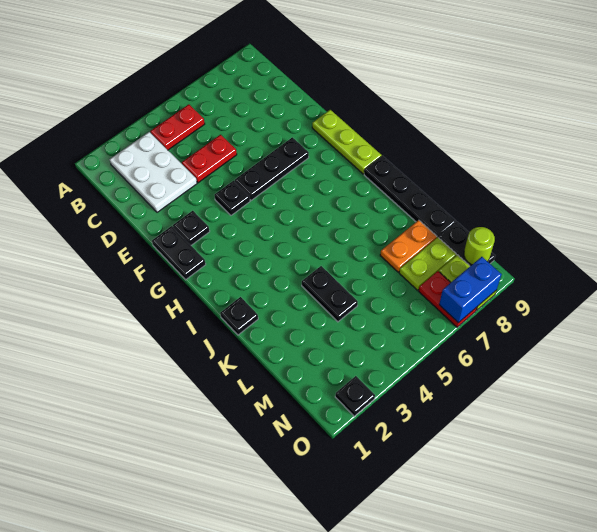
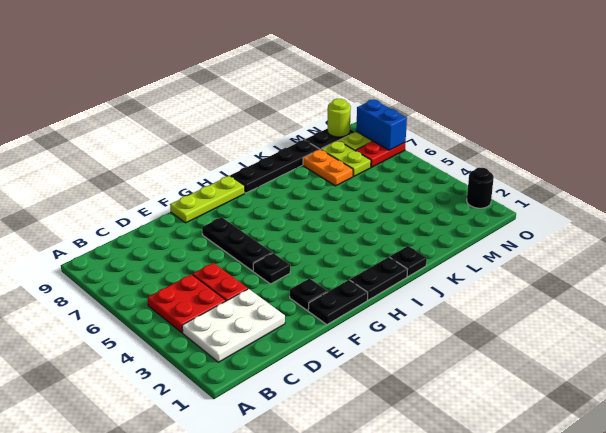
red 1x2 plate [150,104,205,150] -> red 2x2 plate [148,274,226,333]
black 1x2 plate [302,266,358,322] -> black 1x2 plate moved to [350,257,408,300]
black 1x1 plate [335,376,375,416] -> black 1x1 round brick [467,168,494,208]

